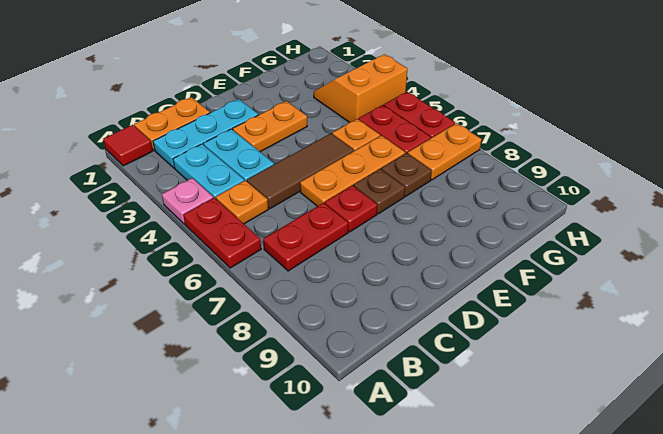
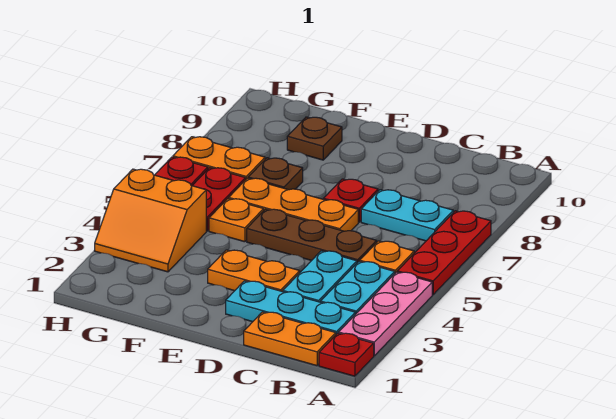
red 1x1 tile [103,125,153,166] -> red 1x1 plate [319,333,374,376]
pink 1x1 plate [162,178,213,224] -> pink 1x3 plate [339,272,432,356]
red 1x2 plate [183,198,261,268] -> red 1x3 plate [397,211,491,295]
red 1x2 plate [263,203,348,271] -> cyan 1x2 plate [361,190,453,241]
brown 1x3 tile [247,134,354,209] -> brown 1x3 plate [247,209,377,263]
brown 1x1 plate [354,169,405,214] -> brown 1x1 plate moved to [287,117,342,160]

